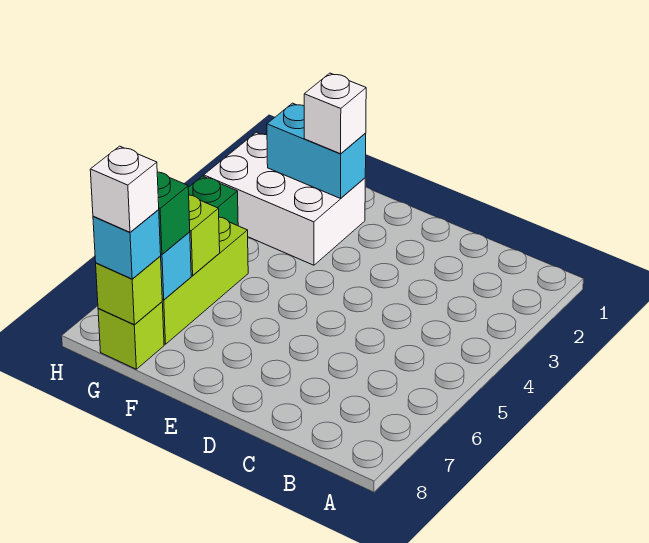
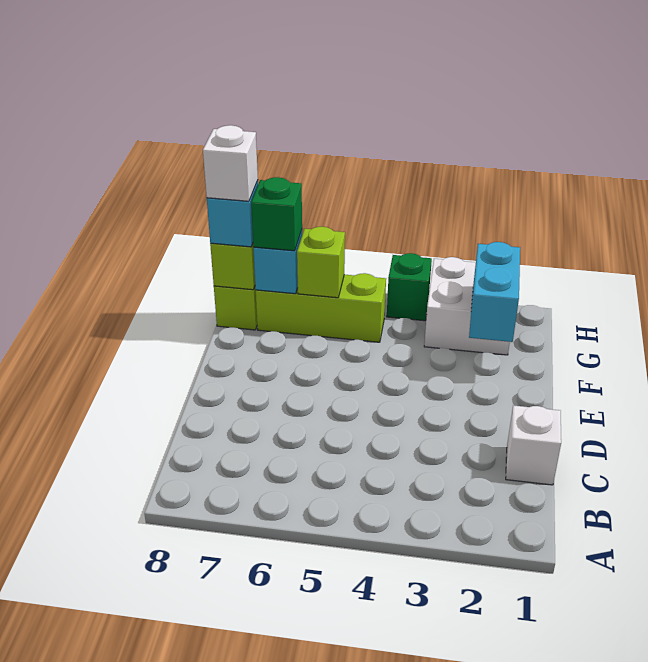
white 2x3 brick [204,132,365,265] -> white 2x2 brick [424,257,510,355]
white 1x1 brick [304,73,366,154] -> white 1x1 brick moved to [506,405,561,485]

